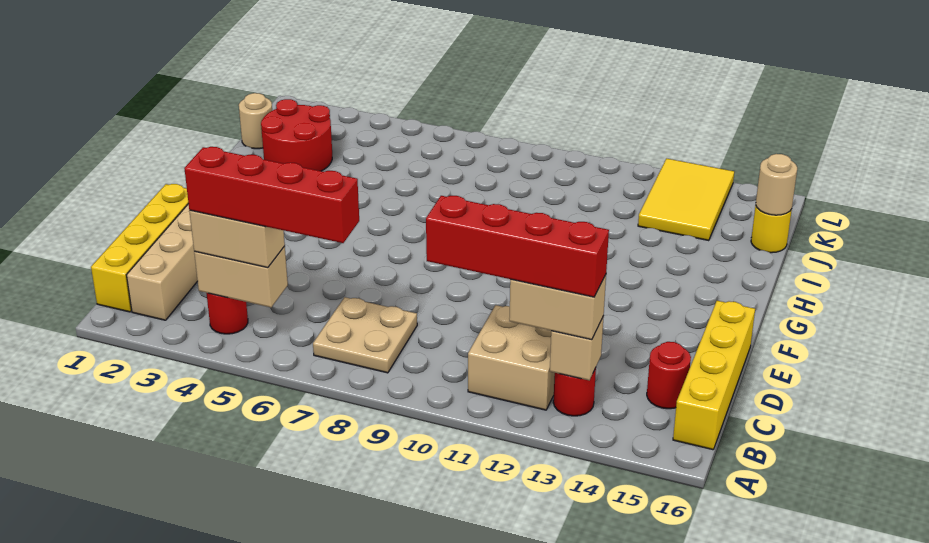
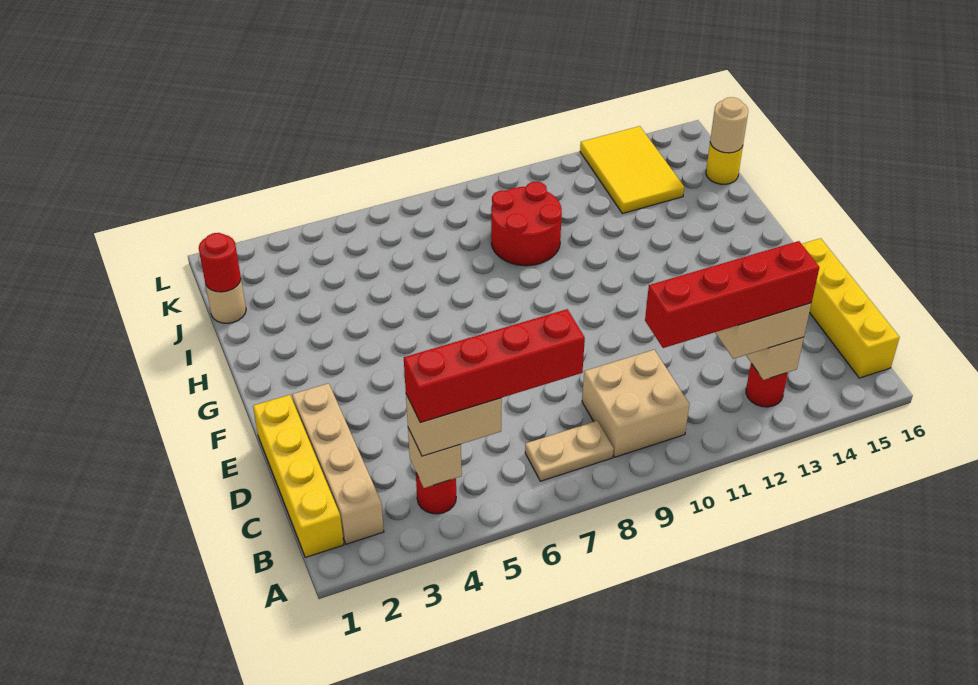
tan 1x2 brick [194,246,288,308] -> tan 1x1 brick [408,428,462,488]
tan 2x2 plate [313,297,417,373] -> tan 1x2 plate [525,421,614,481]
tan 2x2 brick [468,305,555,410] -> tan 2x2 brick moved to [582,350,689,457]
red 1x1 round brick [647,342,691,409] -> red 1x1 round brick moved to [199,233,241,292]
red 2x2 round brick [261,99,332,171] -> red 2x2 round brick moved to [491,182,562,266]

